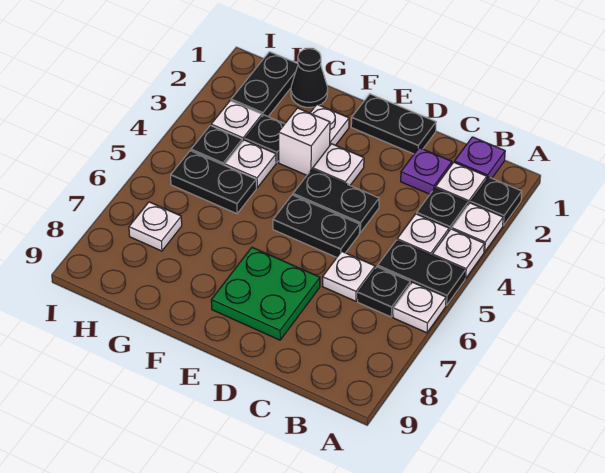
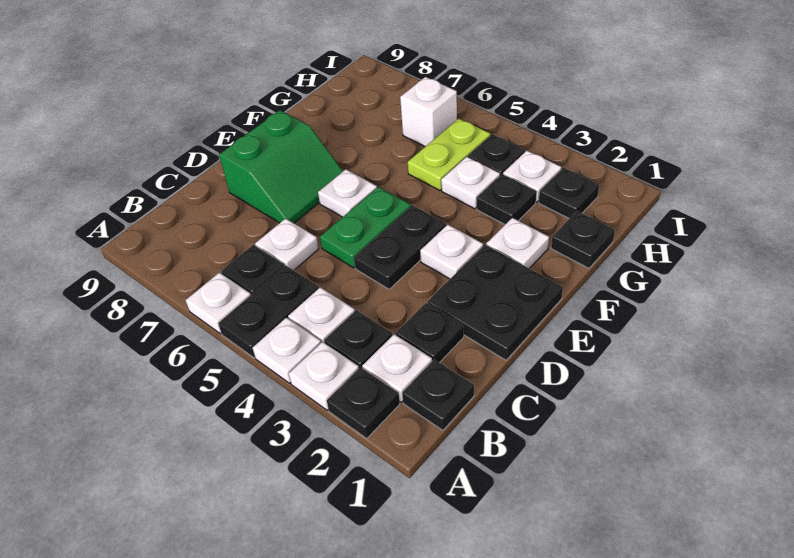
purple 1x1 plate [454,137,505,178] -> black 1x1 plate [402,360,474,430]
purple 1x1 plate [401,148,452,194] -> black 1x1 plate [396,303,464,363]
black 1x2 plate [351,94,436,154] -> black 2x2 plate [428,245,563,360]
black 1x2 plate [273,195,360,257] -> green 1x2 plate [320,187,411,268]
green 2x2 plate [211,248,320,340] -> green 2x2 slope [219,110,343,223]
white 1x1 brick [279,108,330,175] -> white 1x1 brick moved to [400,77,457,147]
black 1x1 cone [291,49,328,107] -> black 1x1 plate [551,211,615,268]
black 1x2 plate [171,151,256,214] -> lime 1x2 plate [408,119,490,190]
black 1x2 plate [231,52,298,116] -> black 1x1 plate [539,168,599,219]
white 1x1 plate [129,202,182,251] -> white 1x1 plate moved to [318,169,377,217]

